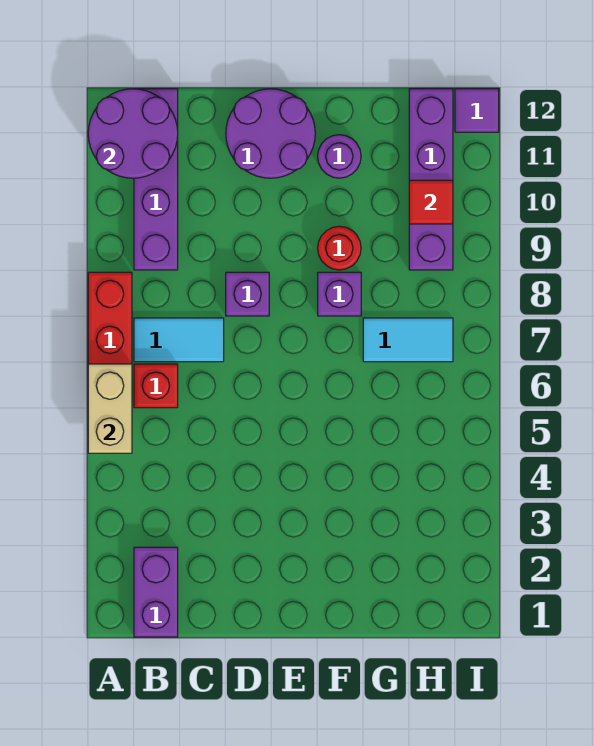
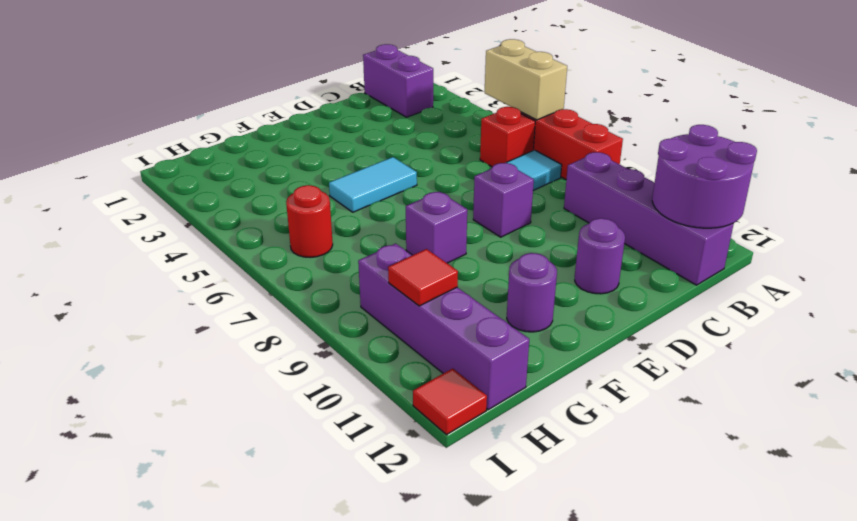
purple 2x2 round brick [226,89,315,178] -> purple 1x1 round brick [575,218,625,294]
red 1x1 round brick [318,226,361,270] -> red 1x1 round brick moved to [286,185,333,257]
cyan 1x2 tile [363,318,453,362] -> cyan 1x2 tile moved to [329,157,417,212]
purple 1x1 tile [455,89,499,132] -> red 1x1 tile [413,368,487,435]

